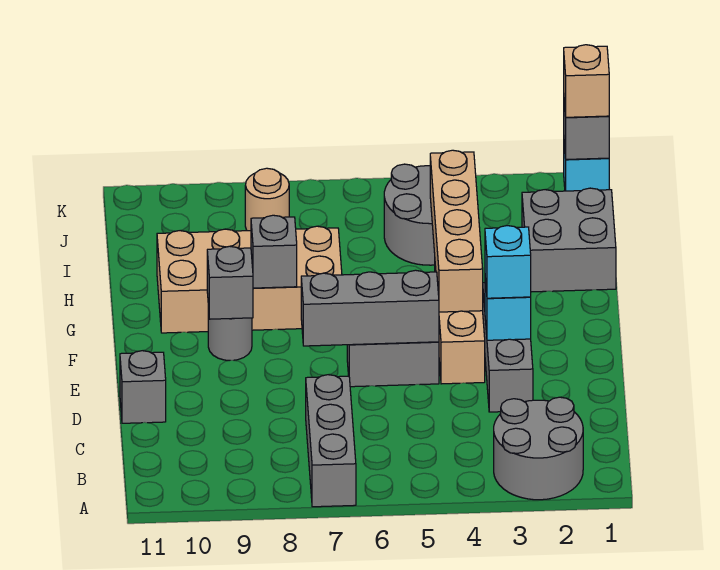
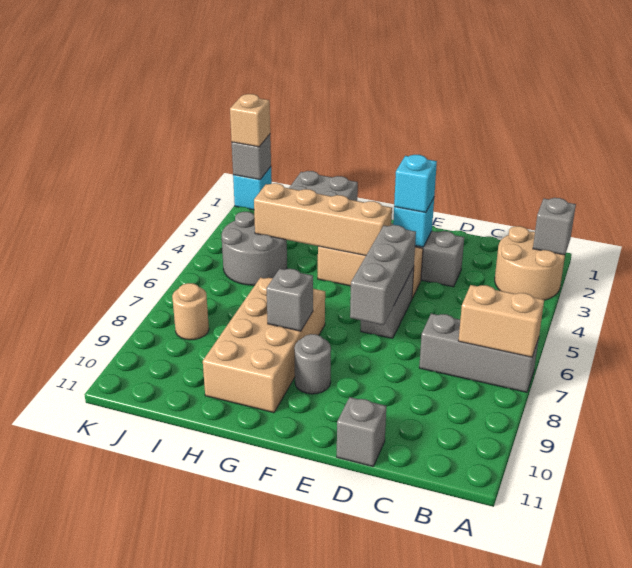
grey 2x2 round brick [494,397,583,500] -> tan 2x2 round brick [495,226,565,300]
none -> tan 1x2 brick [459,285,544,357]
grey 1x1 brick [207,246,253,319] -> grey 1x1 brick moved to [533,198,576,255]

